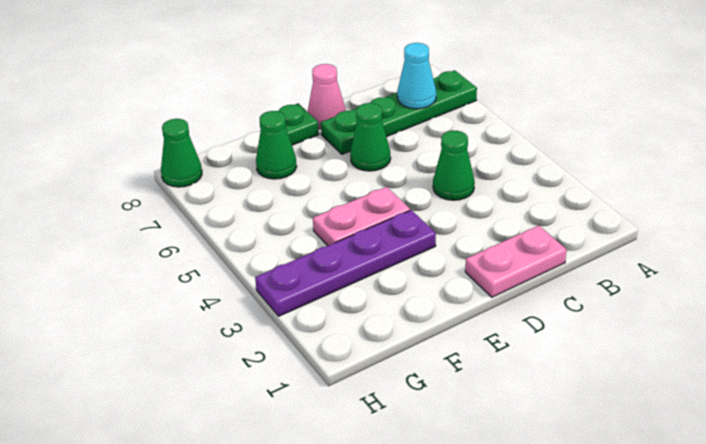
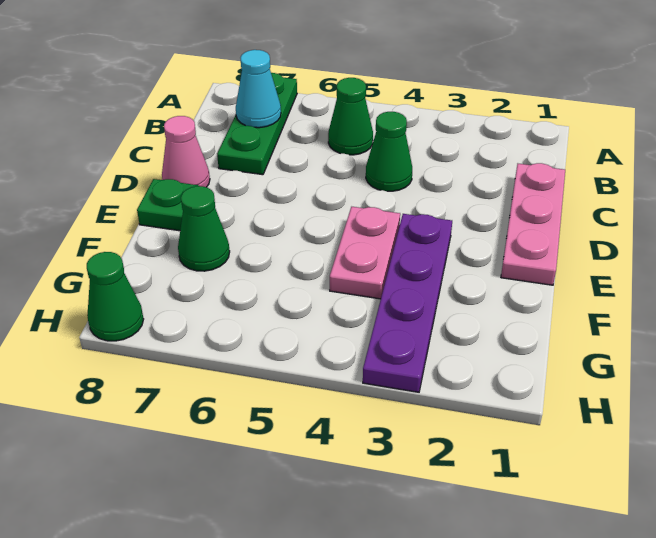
green 1x4 plate [321,70,477,154] -> green 1x3 plate [217,73,297,175]
pink 1x2 plate [465,226,566,297] -> pink 1x3 plate [501,163,565,285]
green 1x1 cone [350,103,391,171] -> green 1x1 cone moved to [328,78,373,155]

